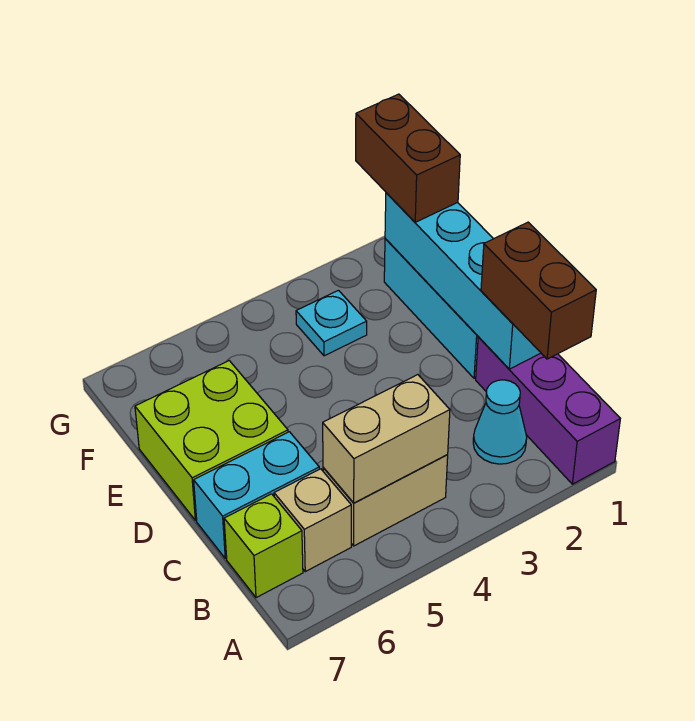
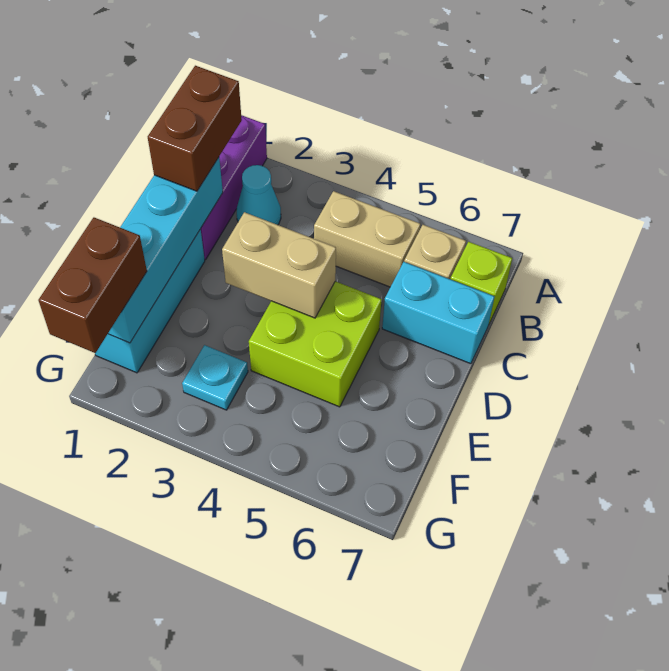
tan 1x2 brick [323,375,450,503] -> tan 1x2 brick moved to [222,212,336,318]
lime 2x2 brick [135,361,288,520] -> lime 2x2 brick moved to [249,281,381,407]

